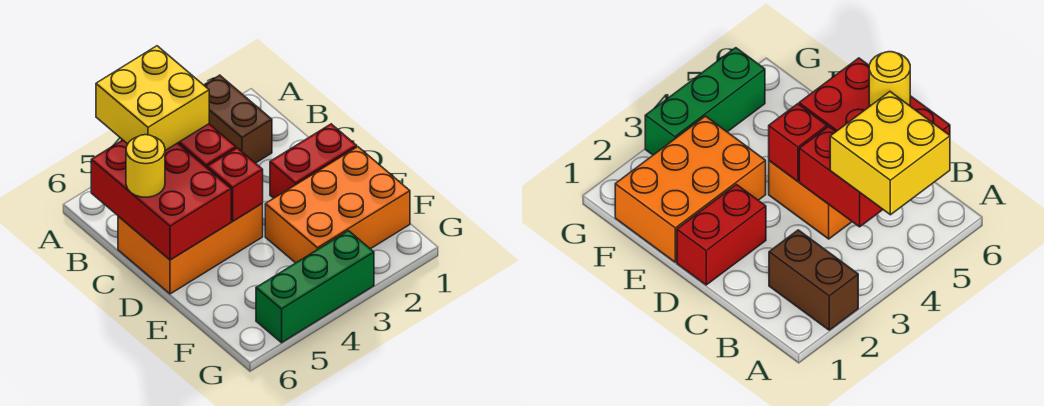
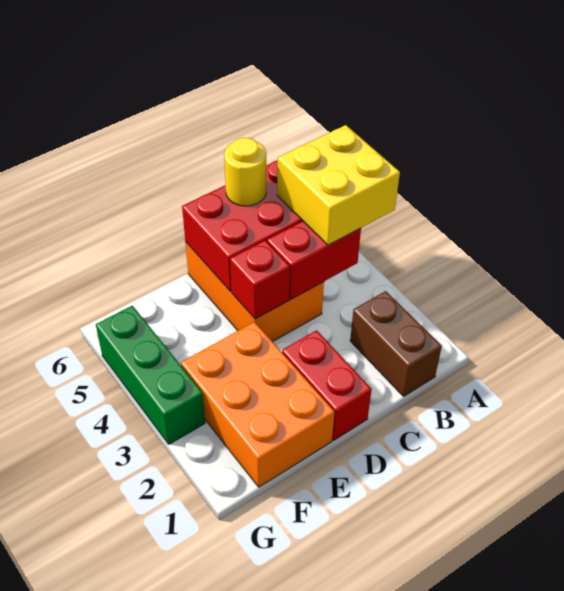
brown 1x2 brick [204,75,272,163] -> brown 1x2 brick turned to [350,291,442,396]

